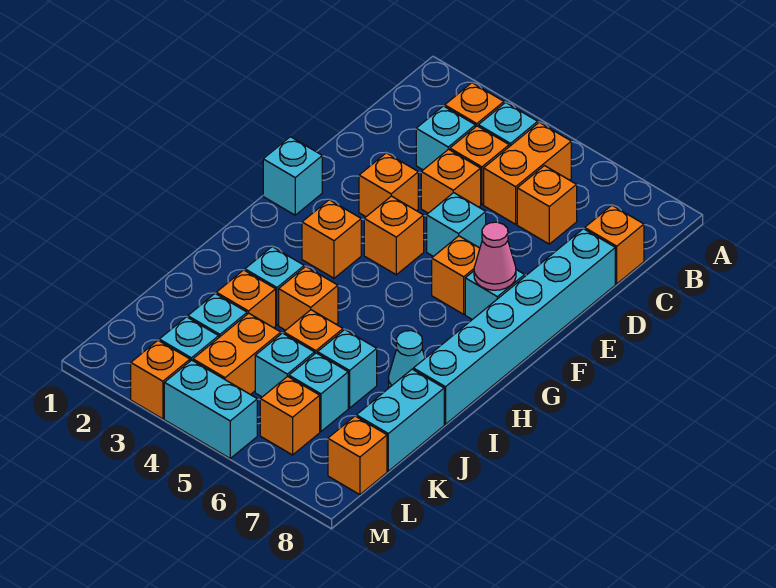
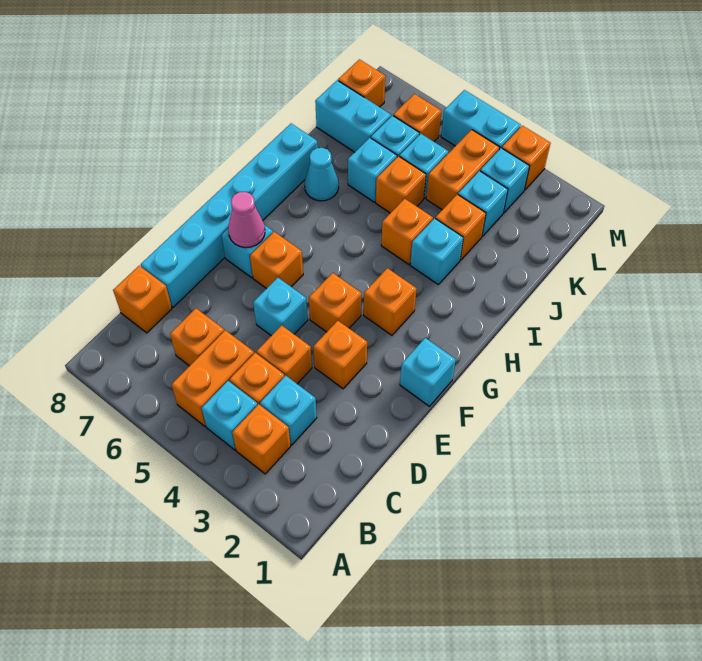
cyan 1x2 brick [356,369,444,471] -> cyan 1x2 brick turned to [315,80,391,152]

